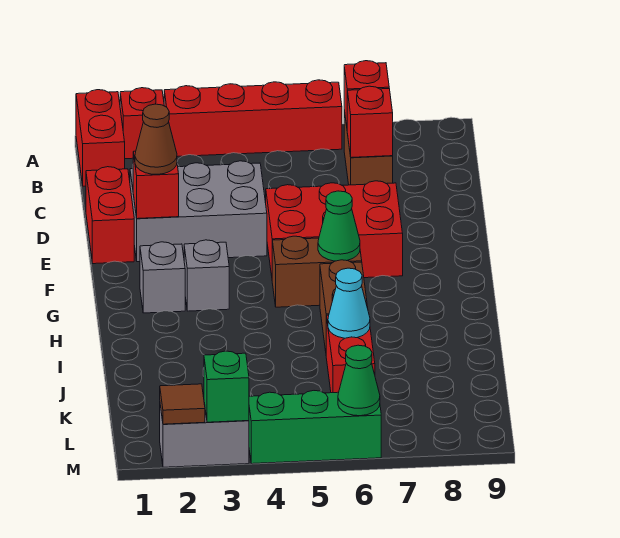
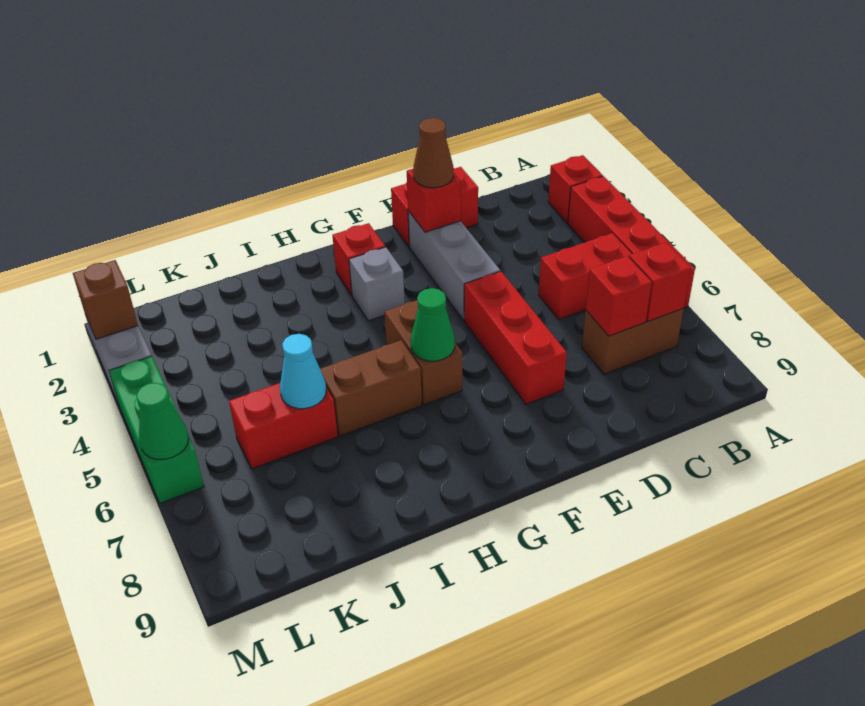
red 1x2 brick [76,90,125,186] -> red 1x2 brick moved to [539,233,632,319]
grey 2x3 brick [130,161,267,262] -> grey 1x3 brick [408,211,500,320]
red 2x3 brick [266,181,403,278] -> red 1x3 brick [464,271,567,404]
grey 1x1 brick [140,242,185,313] -> red 1x1 brick [332,223,385,295]
brown 1x1 tile [160,384,205,424] -> brown 1x1 brick [73,260,138,339]
green 1x1 brick [204,351,249,422] -> none

